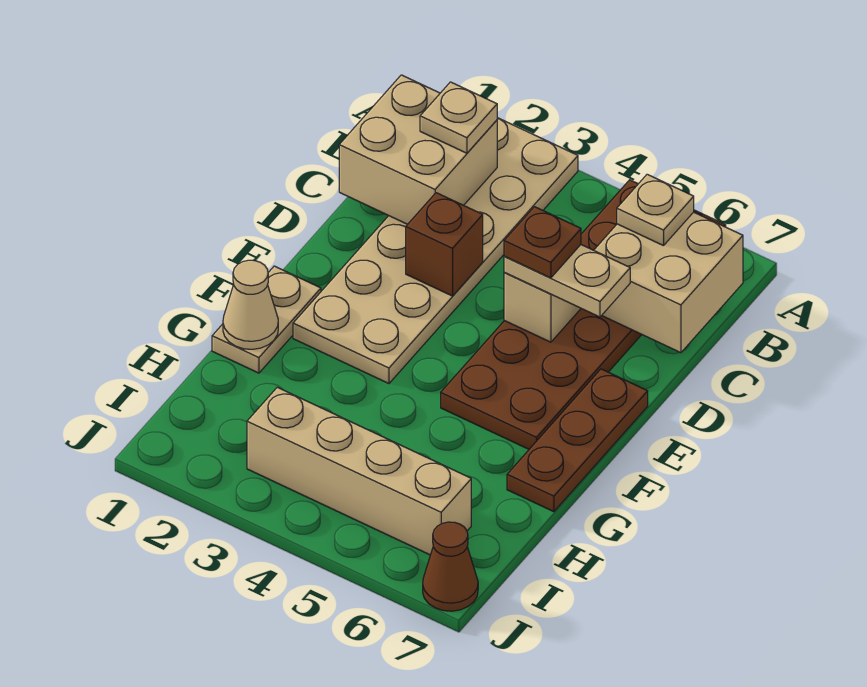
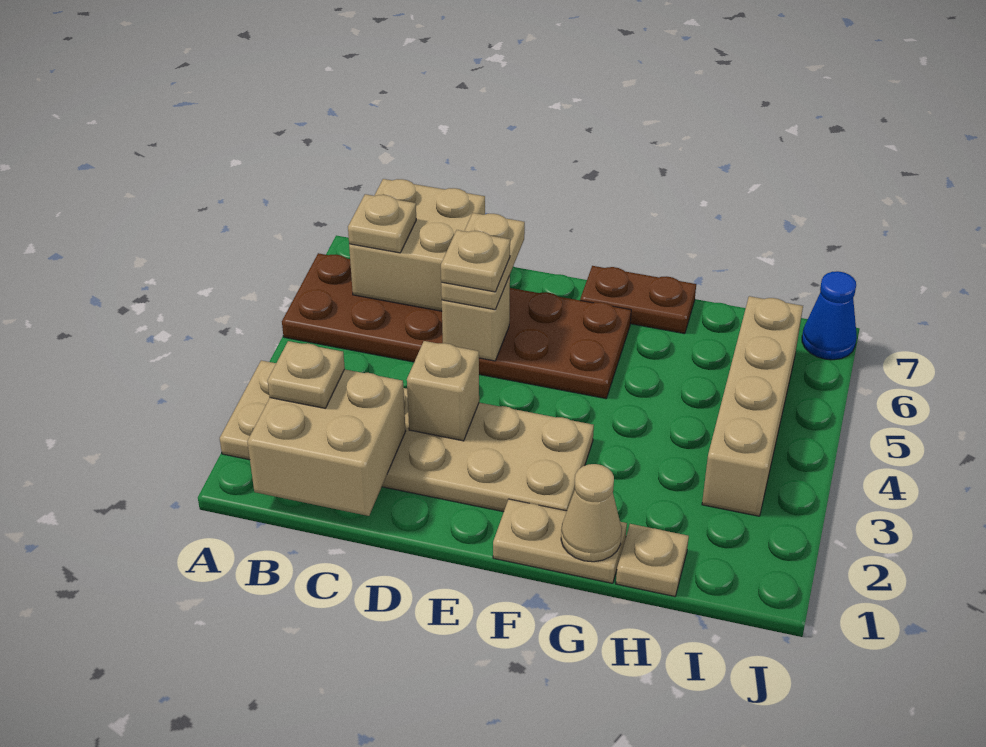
brown 1x1 brick [406,193,483,296] -> tan 1x1 brick [407,341,479,441]
brown 1x1 plate [504,207,581,278] -> tan 1x1 plate [441,230,510,292]
brown 1x3 plate [507,369,648,512] -> brown 1x2 plate [580,266,696,334]
none -> tan 1x1 plate [616,524,689,597]
brown 1x1 cone [423,522,478,611] -> blue 1x1 cone [802,271,857,360]

